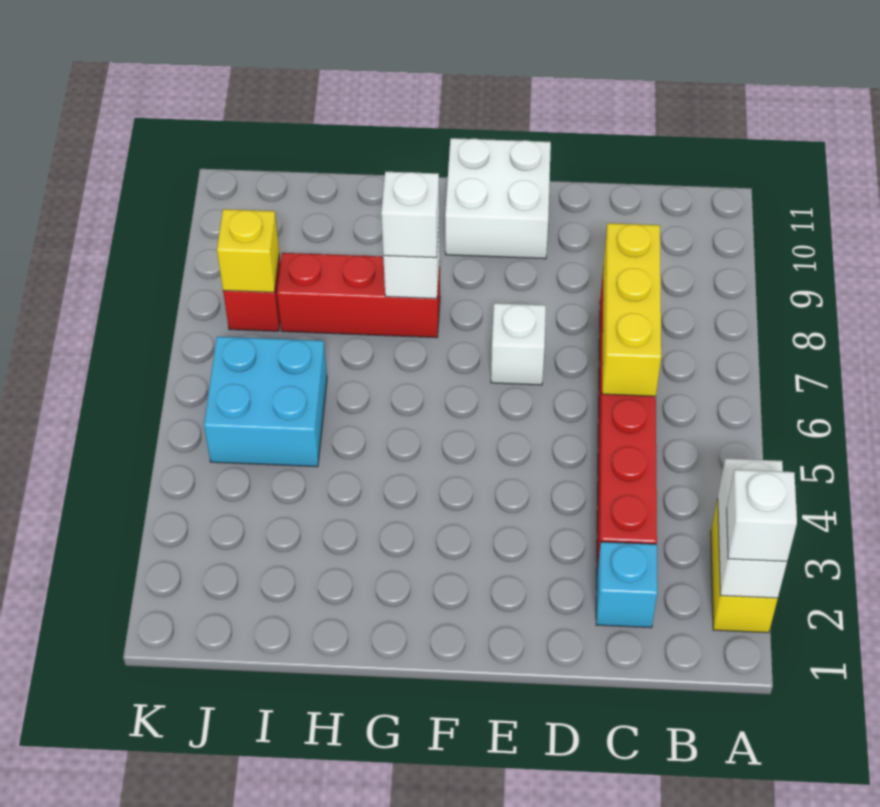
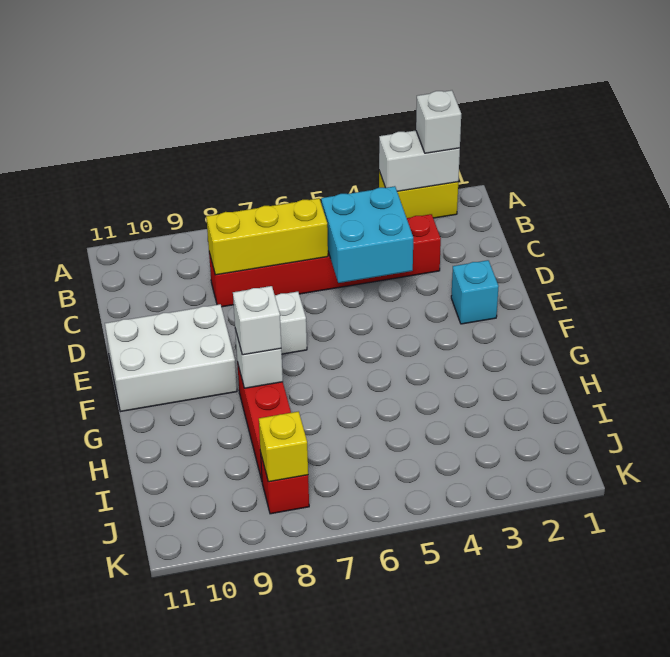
cyan 1x1 brick [596,542,657,628] -> cyan 1x1 brick moved to [451,260,499,324]
white 2x2 brick [445,138,551,259] -> white 2x3 brick [105,304,237,412]
cyan 2x2 brick [204,337,327,467] -> cyan 2x2 brick moved to [321,186,413,283]

